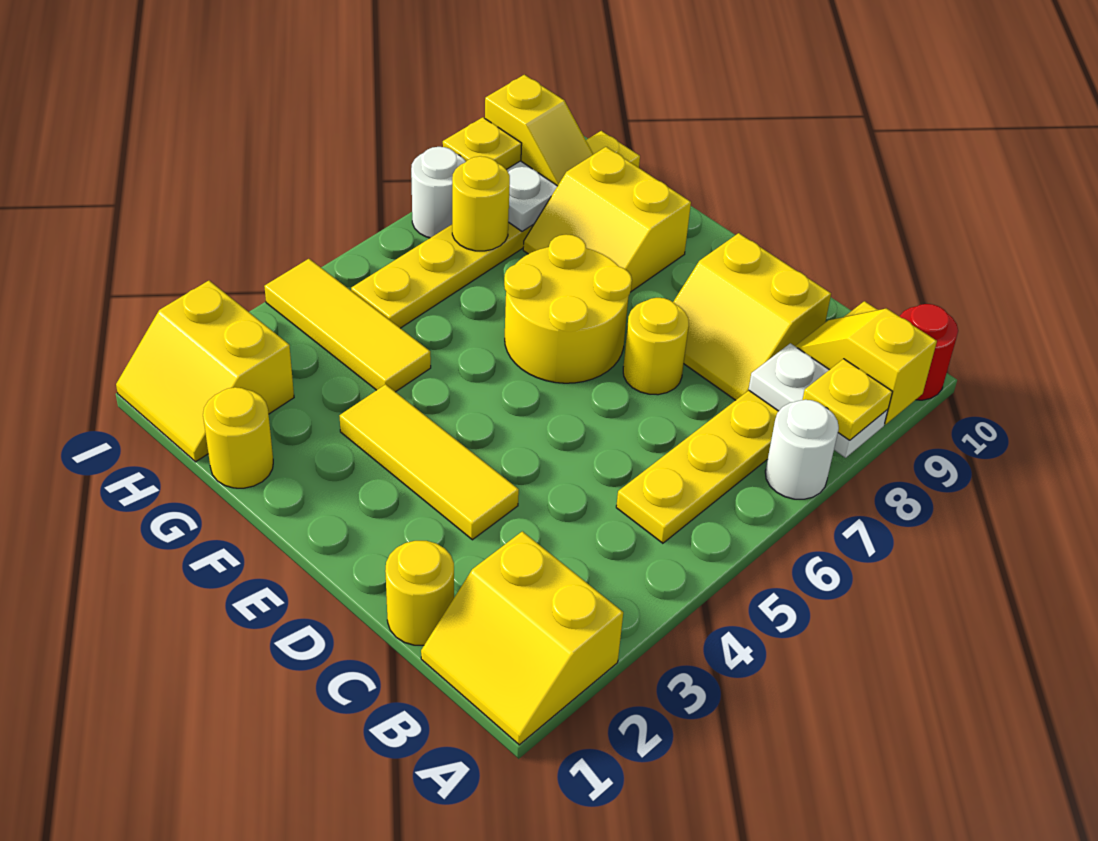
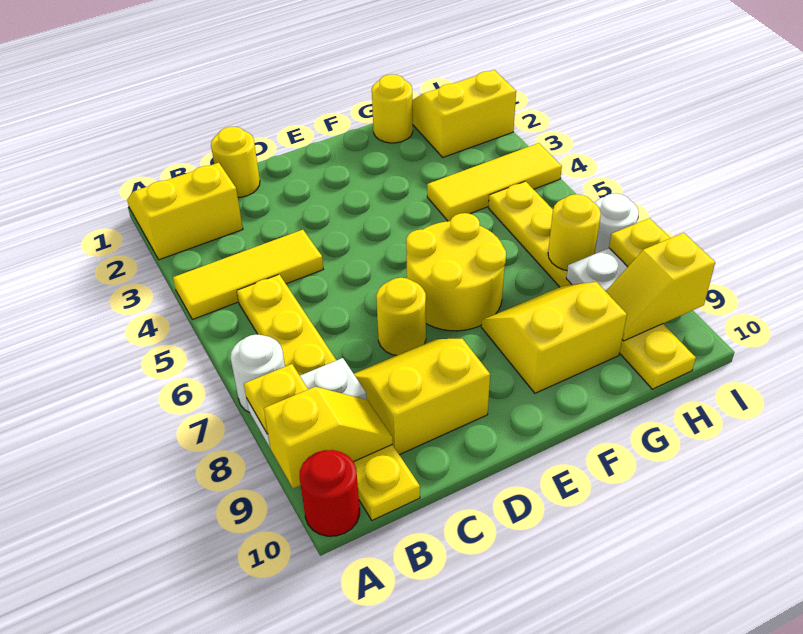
yellow 1x3 tile [340,384,519,540] -> yellow 1x3 tile moved to [173,230,323,319]

